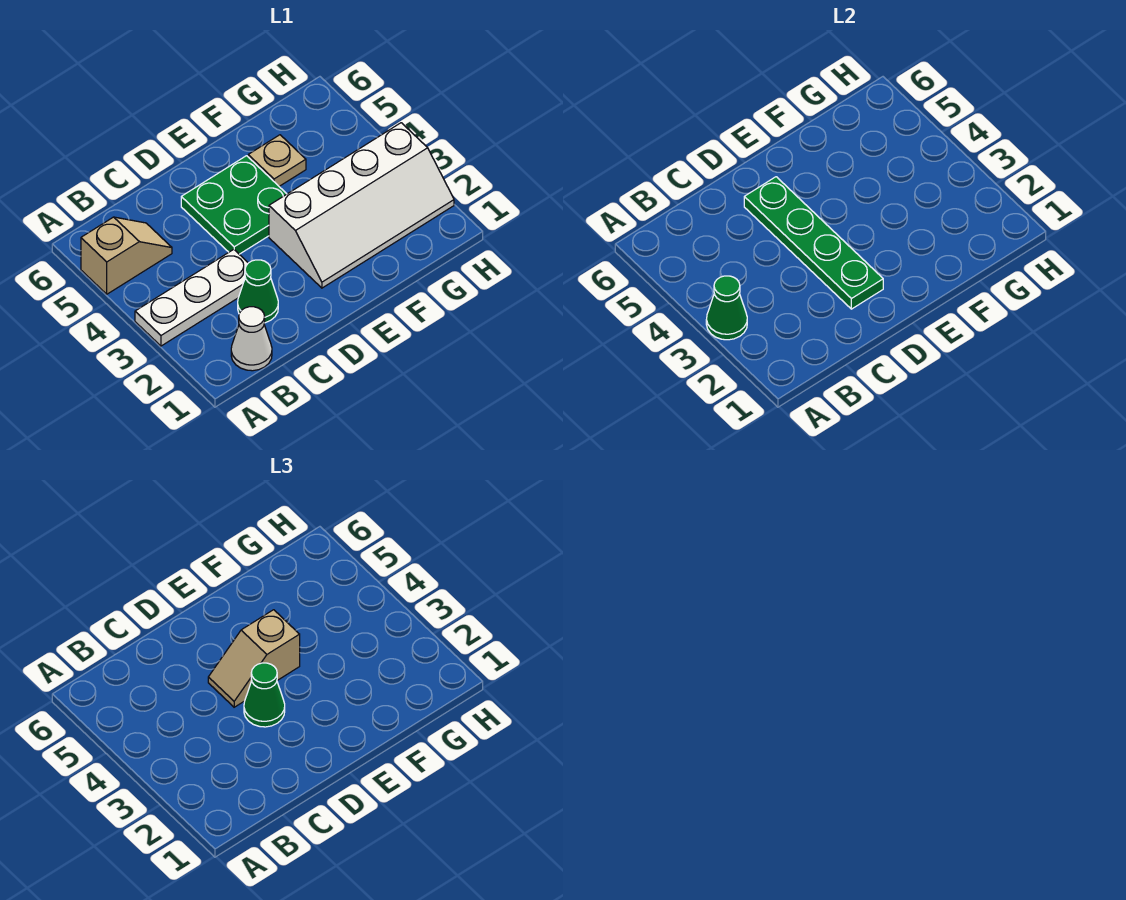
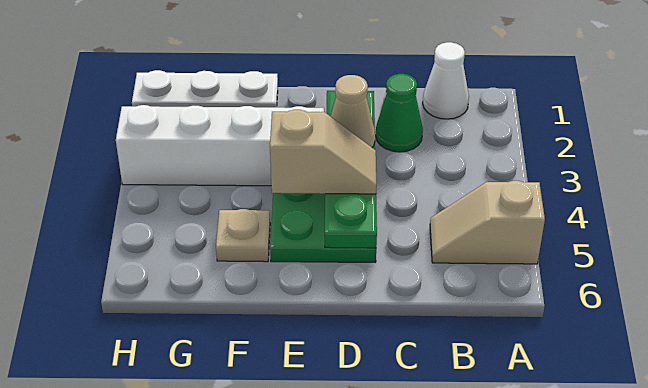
white 1x3 plate [135,249,248,346] -> white 1x3 plate moved to [132,70,278,107]
green 1x1 cone [706,276,747,340] -> none
green 1x1 cone [244,663,285,727] -> tan 1x1 cone [331,75,375,147]

